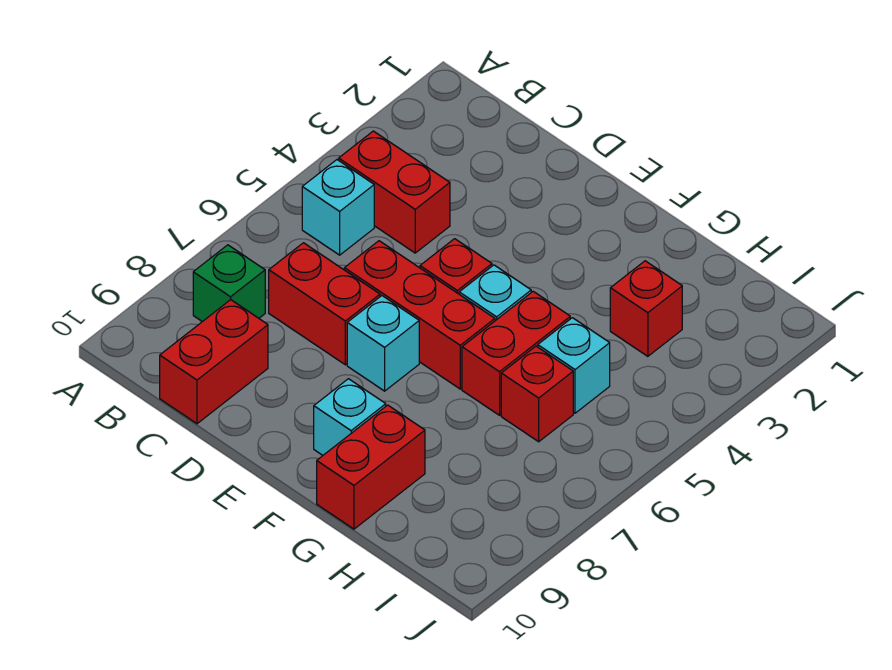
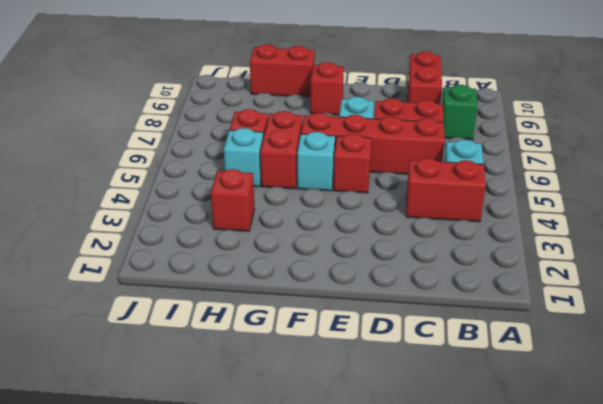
red 1x3 brick [344,241,495,389] -> red 1x4 brick [301,113,445,174]
cyan 1x1 brick [314,379,386,455] -> red 1x1 brick [310,62,344,115]
red 1x2 brick [317,405,425,529] -> red 1x2 brick turned to [250,44,315,97]

